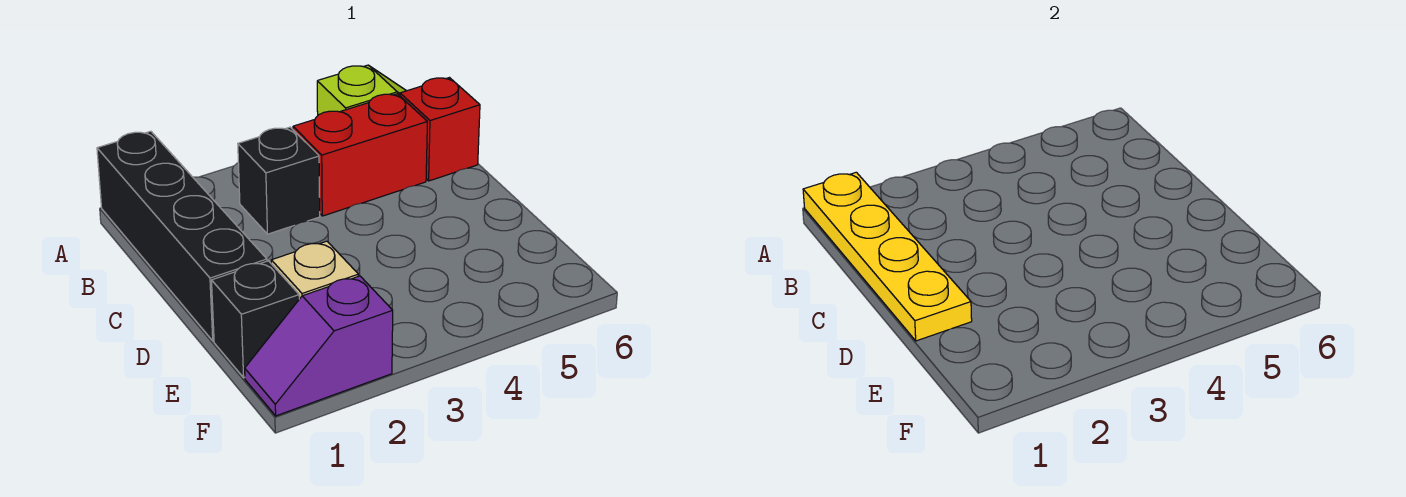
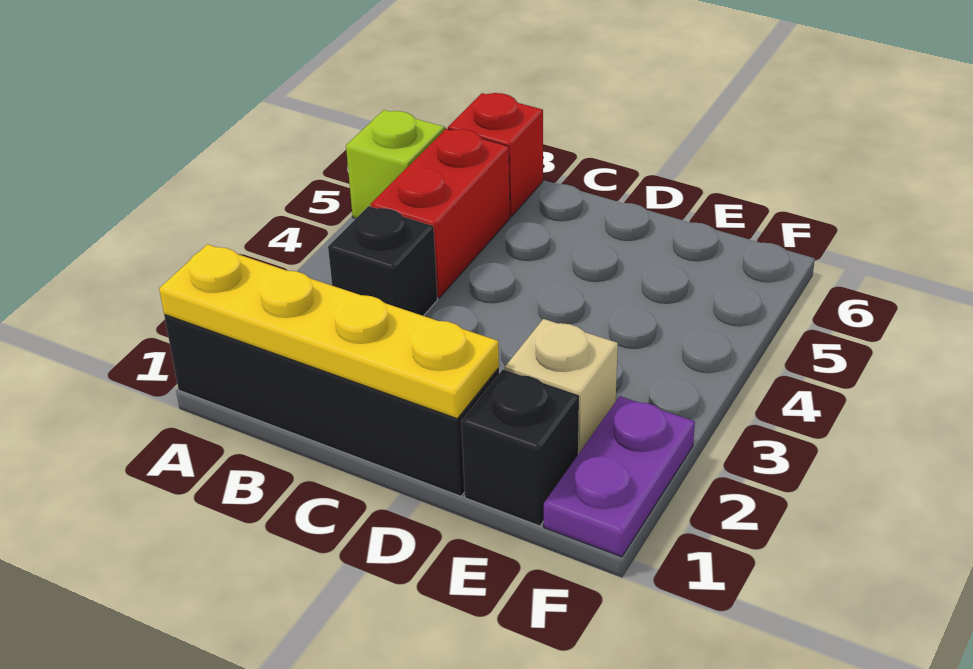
purple 1x2 slope [245,276,393,416] -> purple 1x2 plate [544,396,695,557]

